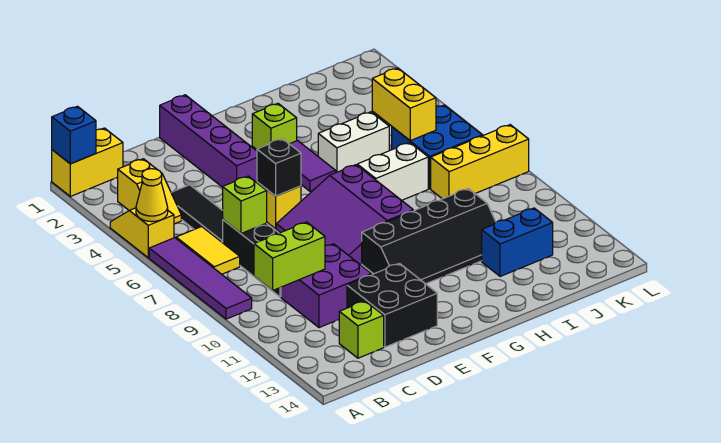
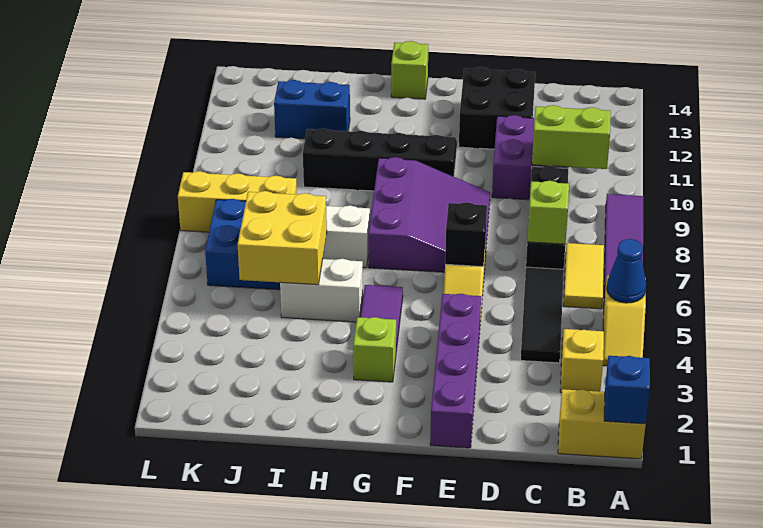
yellow 1x1 cone [136,169,168,222] -> blue 1x1 cone [607,239,646,303]
lime 1x1 brick [339,301,384,358] -> lime 1x1 brick moved to [391,41,428,99]
yellow 1x2 brick [372,68,436,141] -> yellow 2x2 brick [238,191,327,285]

